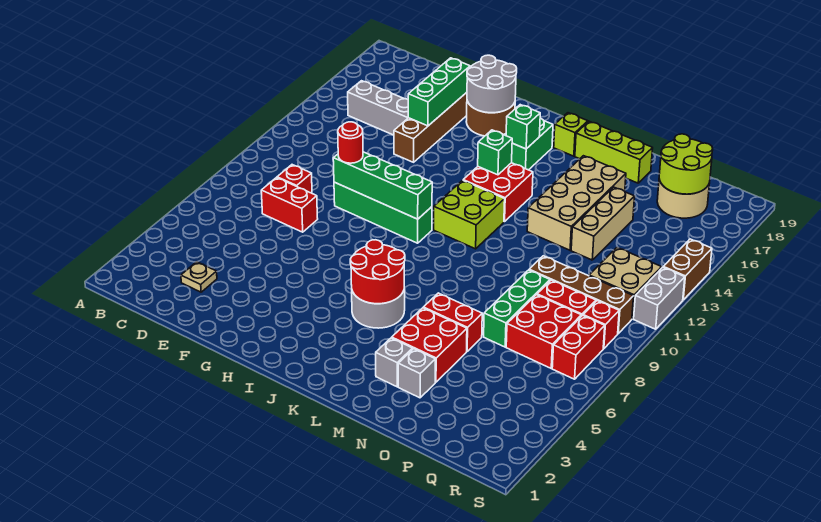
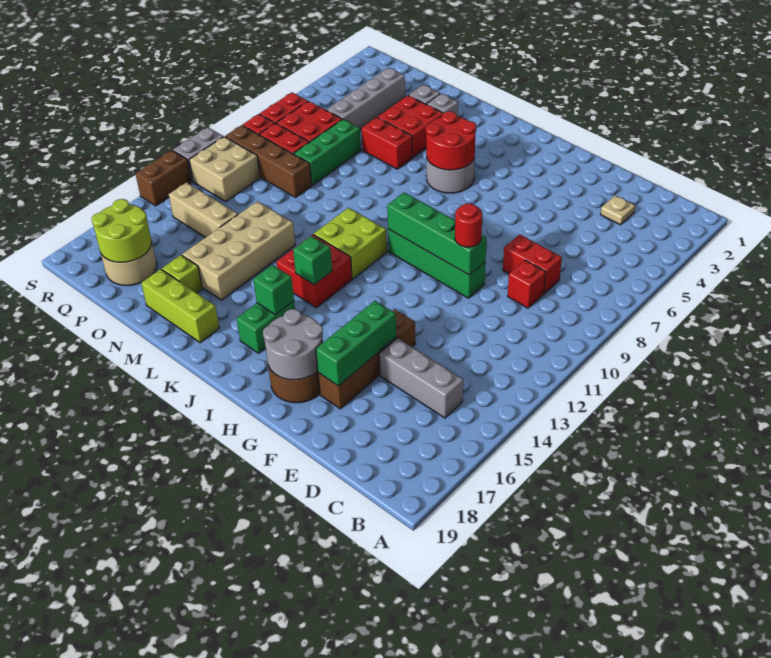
lime 1x1 brick [554,113,588,156] -> lime 1x1 brick moved to [162,255,202,293]
tan 1x3 brick [571,187,635,260] -> tan 1x3 brick turned to [169,182,238,238]
none -> grey 1x4 brick [327,68,405,130]

